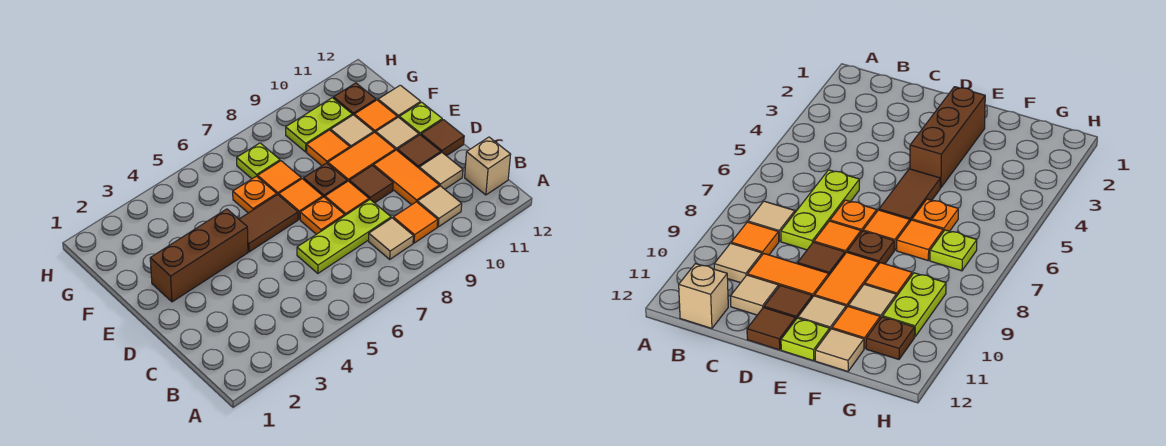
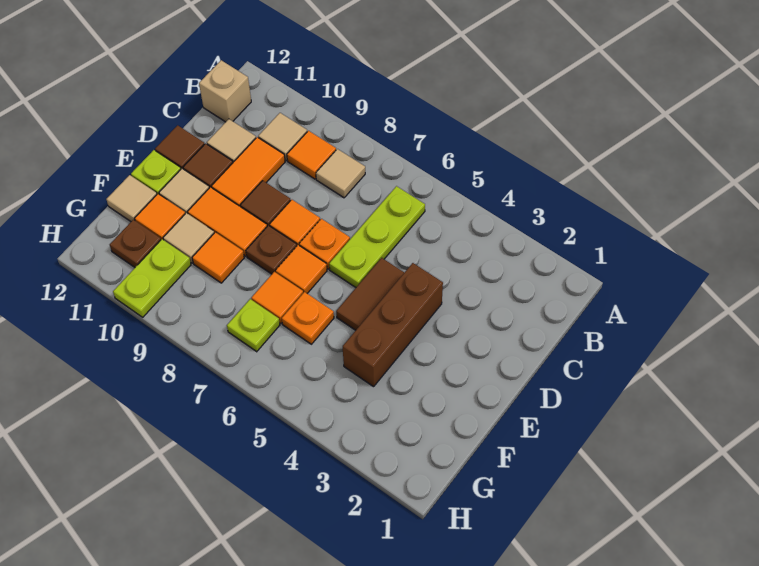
lime 1x3 plate [297,200,391,273] -> lime 1x3 plate turned to [329,186,425,287]
brown 1x3 brick [150,209,248,302] -> brown 1x3 brick turned to [343,263,443,387]
brown 1x2 tile [239,194,298,252] -> brown 1x2 tile turned to [336,258,404,330]
lime 1x2 plate [286,98,352,152] -> lime 1x2 plate turned to [113,239,191,317]

